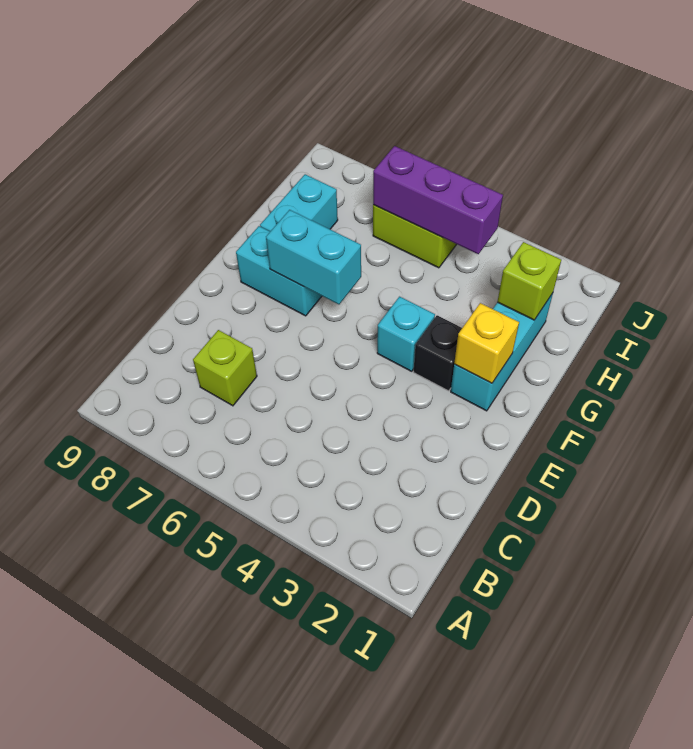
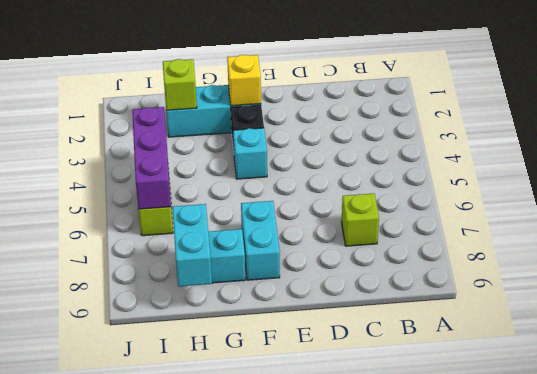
cyan 1x2 brick [266,210,361,304] -> cyan 1x2 brick moved to [172,204,212,287]

